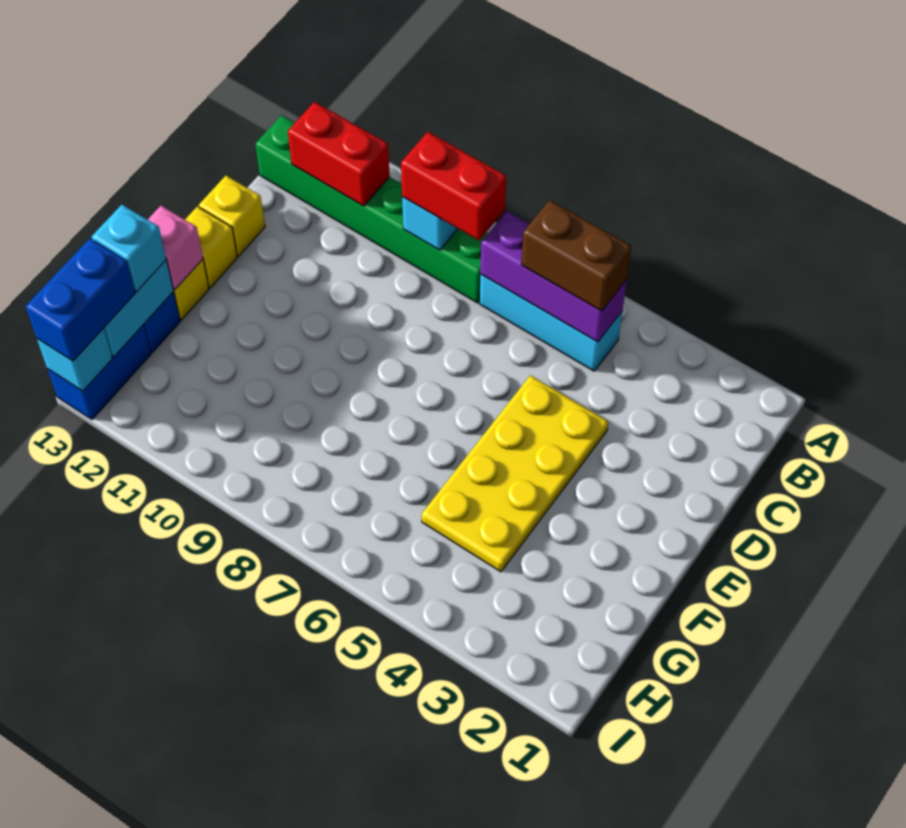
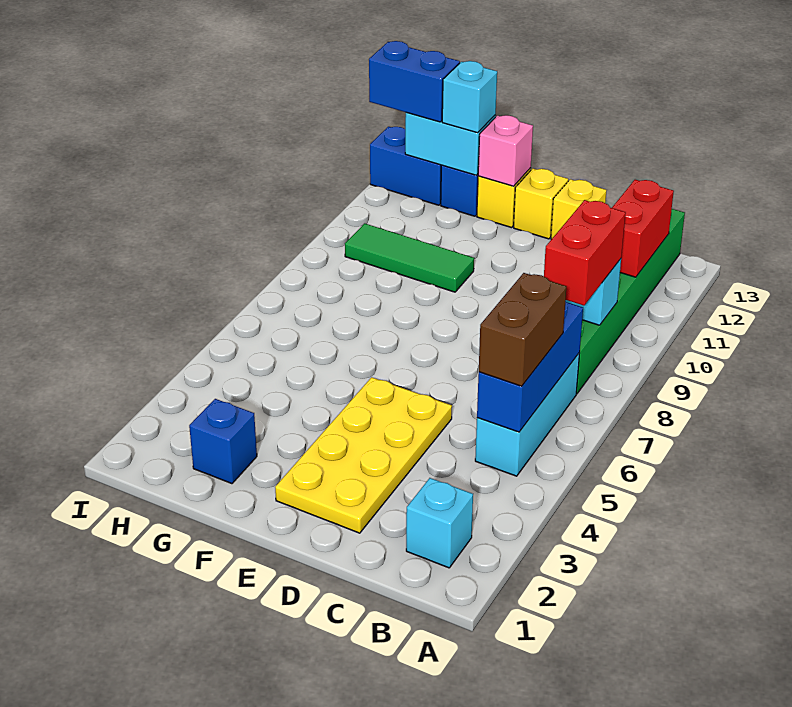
purple 1x3 brick [480,211,627,342] -> blue 1x3 brick [477,301,583,432]
yellow 2x4 plate [422,375,608,572] -> yellow 2x4 plate turned to [275,377,452,533]
none -> green 1x3 tile [345,223,474,292]
none -> blue 1x1 brick [189,399,257,484]
cyan 1x1 brick [37,328,113,391] -> cyan 1x1 brick moved to [406,478,473,568]

